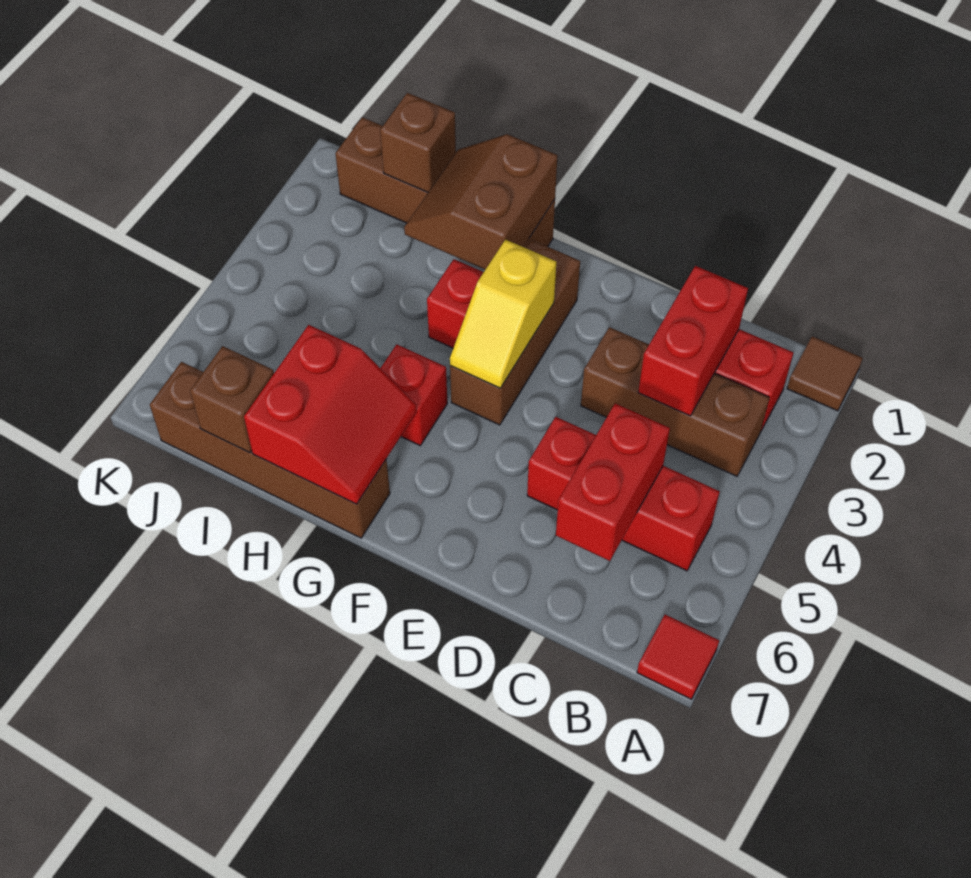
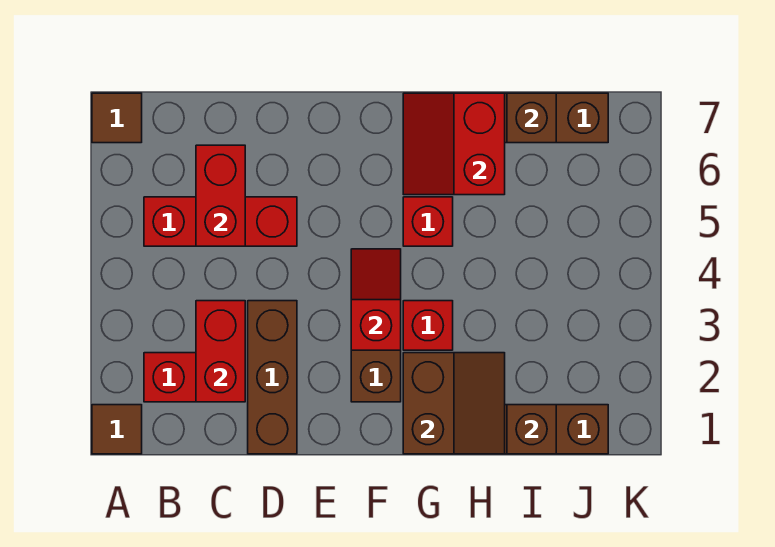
red 1x1 tile [637,615,719,699] -> brown 1x1 tile [92,93,142,143]
brown 1x3 brick [581,327,770,476] -> brown 1x3 brick turned to [248,301,297,454]
yellow 1x2 slope [450,240,556,388] -> red 1x2 slope [351,249,401,350]

